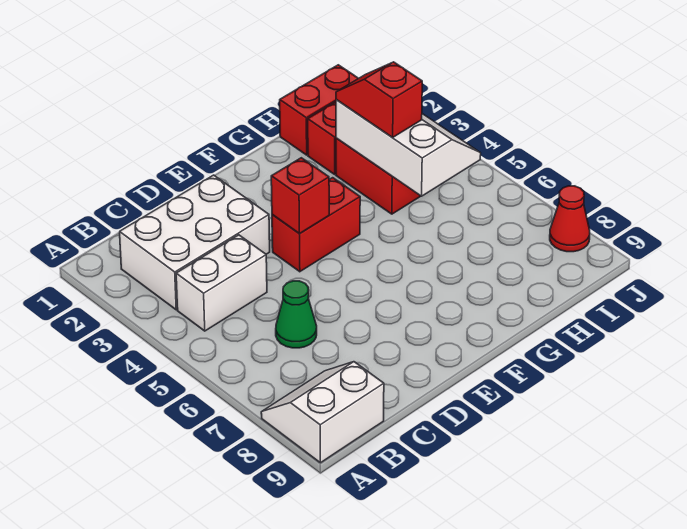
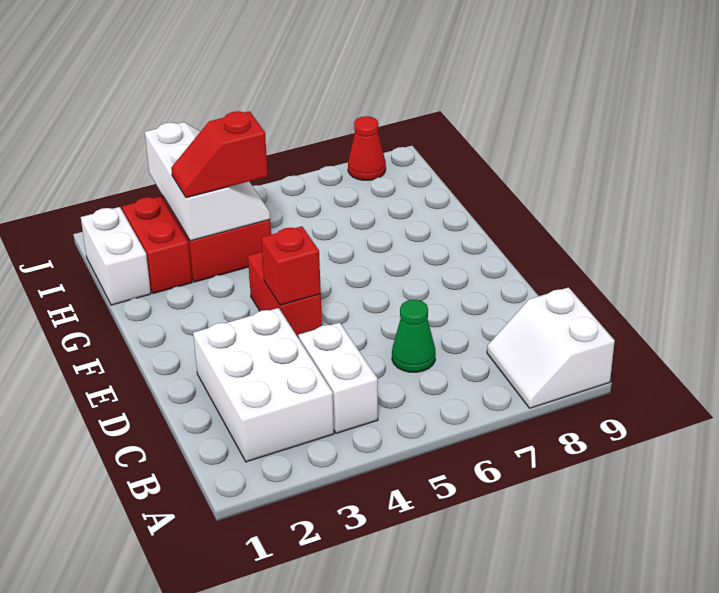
red 1x2 brick [280,65,358,155] -> white 1x2 brick [81,207,151,305]
white 2x3 slope [336,100,481,196] -> white 2x3 slope turned to [145,122,270,241]

